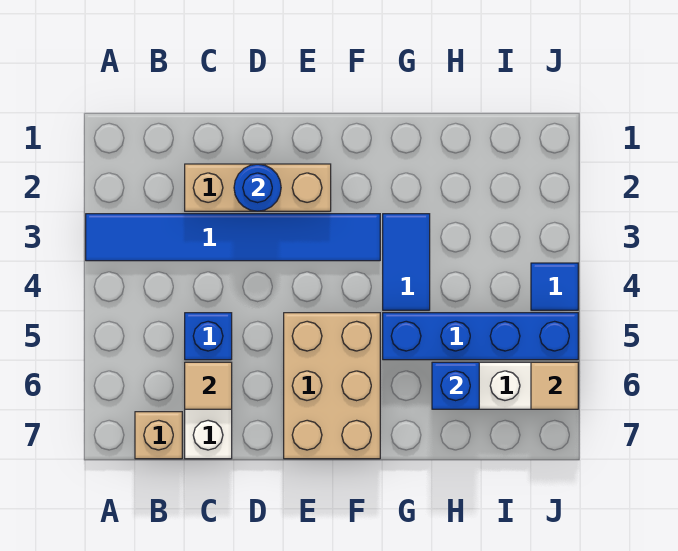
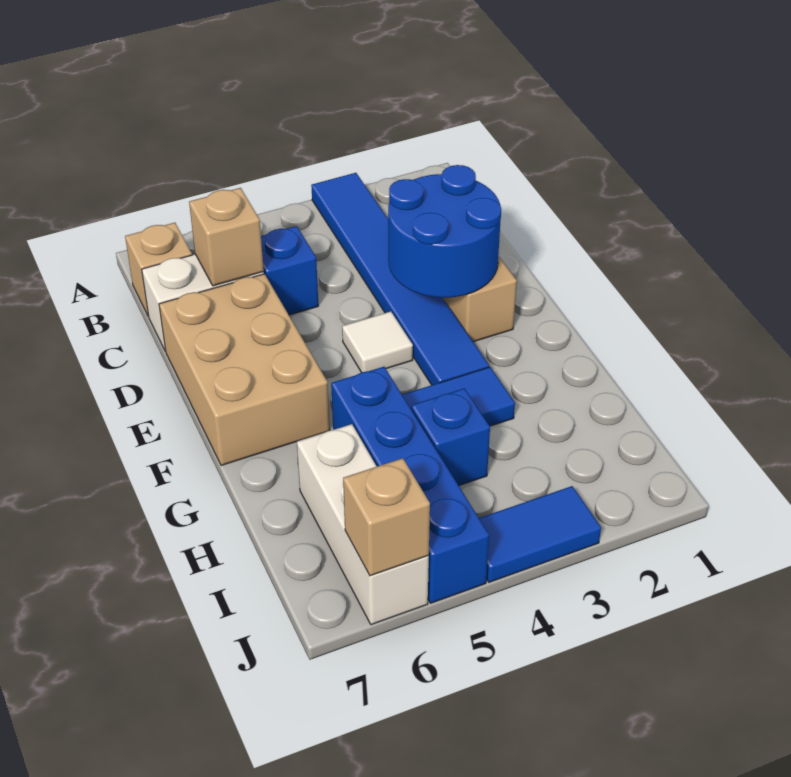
tan 1x1 tile [185,362,232,409] -> tan 1x1 brick [189,188,264,286]
blue 1x1 round brick [234,164,281,211] -> blue 2x2 round brick [388,165,501,298]
none -> white 1x1 tile [342,311,413,372]
tan 2x3 brick [284,313,380,459] -> tan 2x3 brick turned to [159,274,330,465]
blue 1x1 brick [432,362,479,409] -> blue 1x1 brick moved to [412,388,490,485]
blue 1x1 tile [531,263,578,310] -> blue 1x2 tile [479,486,601,582]
tan 1x1 tile [531,362,578,409] -> tan 1x1 brick [343,458,430,576]

